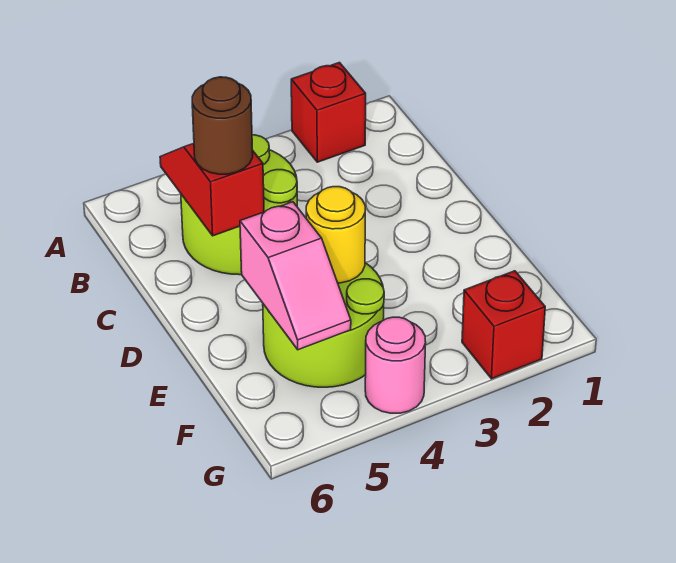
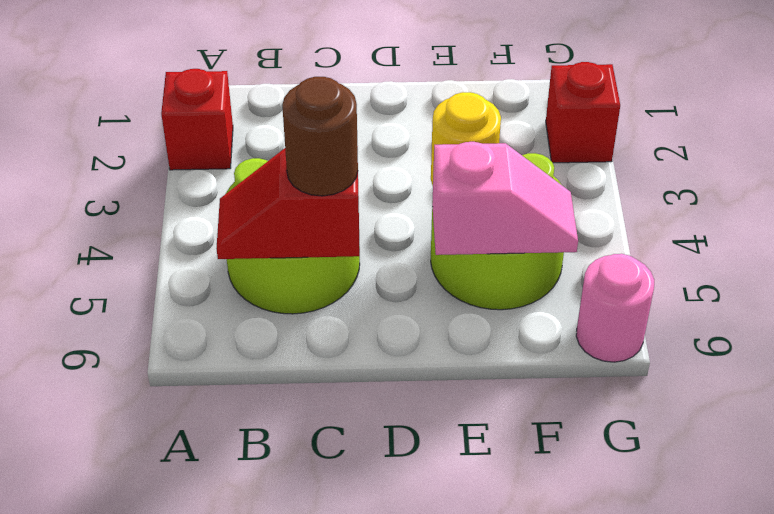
pink 1x1 round brick [365,317,426,413] -> pink 1x1 round brick moved to [576,254,654,362]

